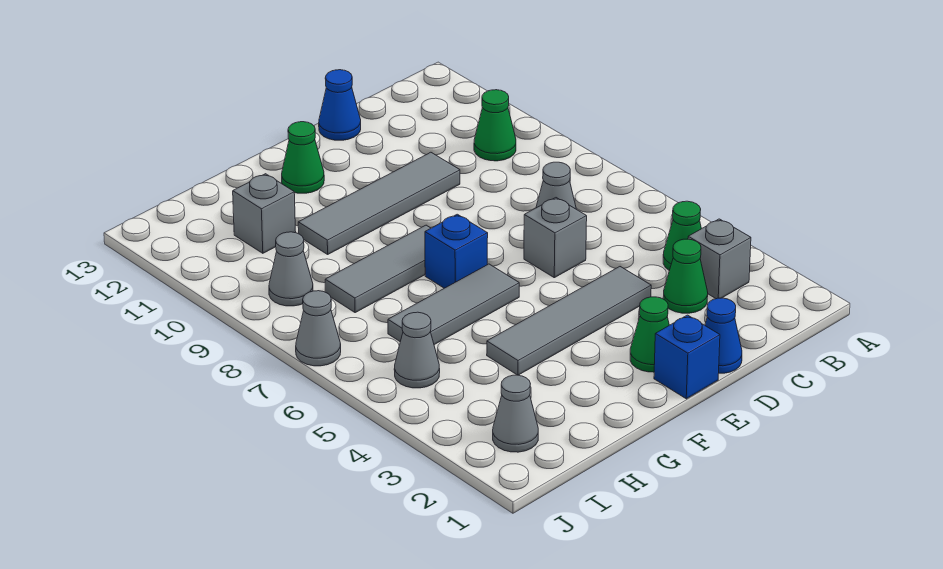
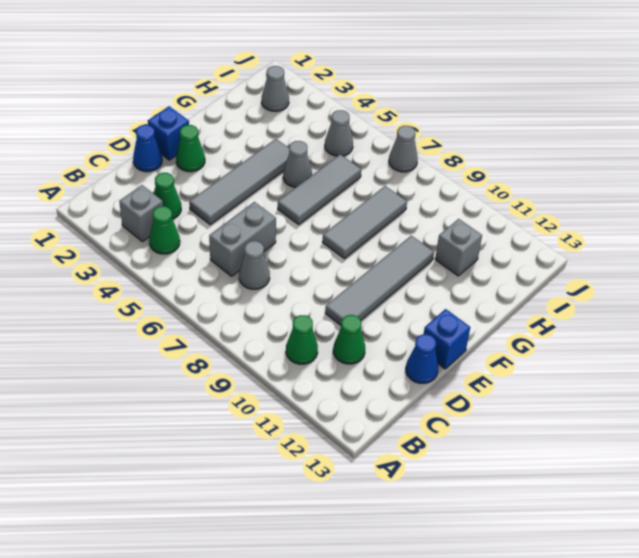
grey 1x1 brick [524,198,587,278] -> grey 1x2 brick [209,202,276,276]
blue 1x1 brick [425,214,488,288] -> blue 1x1 brick moved to [424,309,470,369]
green 1x1 cone [282,122,324,193] -> green 1x1 cone moved to [333,315,365,364]
grey 1x1 cone [269,232,313,306] -> grey 1x1 cone moved to [283,141,312,188]

